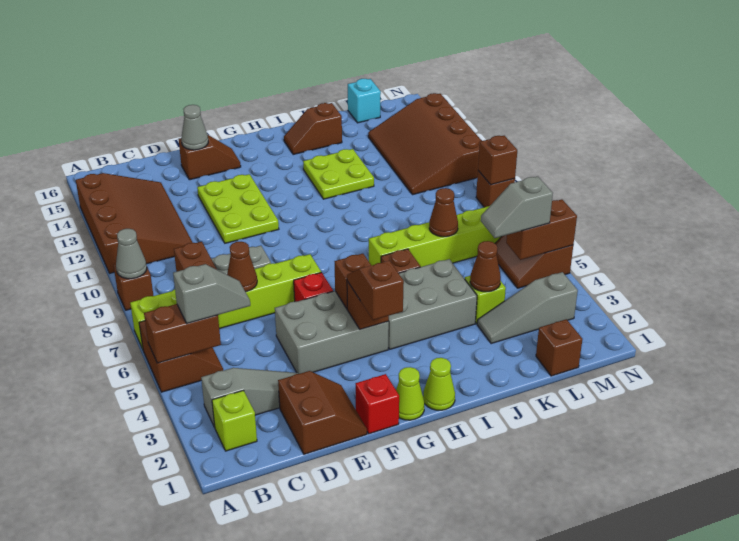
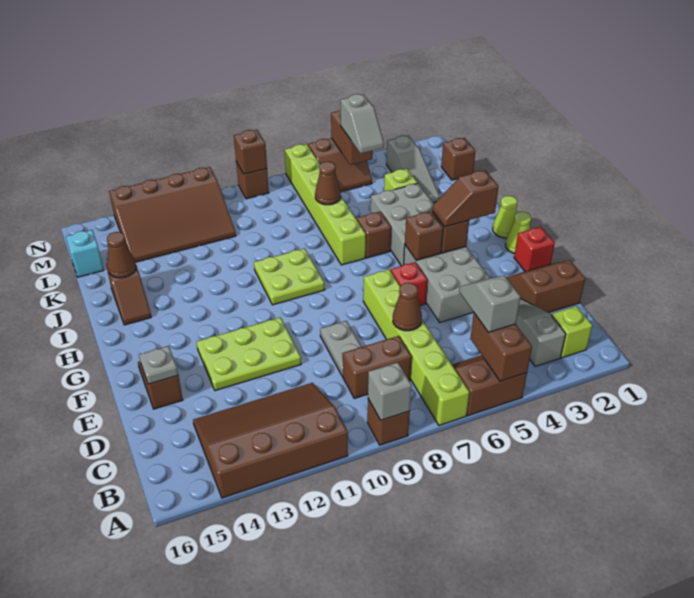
grey 1x1 cone [116,229,147,279] -> grey 1x1 brick [368,362,412,420]
grey 1x1 cone [181,105,208,150] -> grey 1x1 plate [139,346,178,384]
lime 2x2 plate [303,149,374,199] -> lime 2x2 plate moved to [254,249,325,305]
brown 1x1 cone [470,241,501,292] -> brown 1x1 cone moved to [107,232,136,278]

